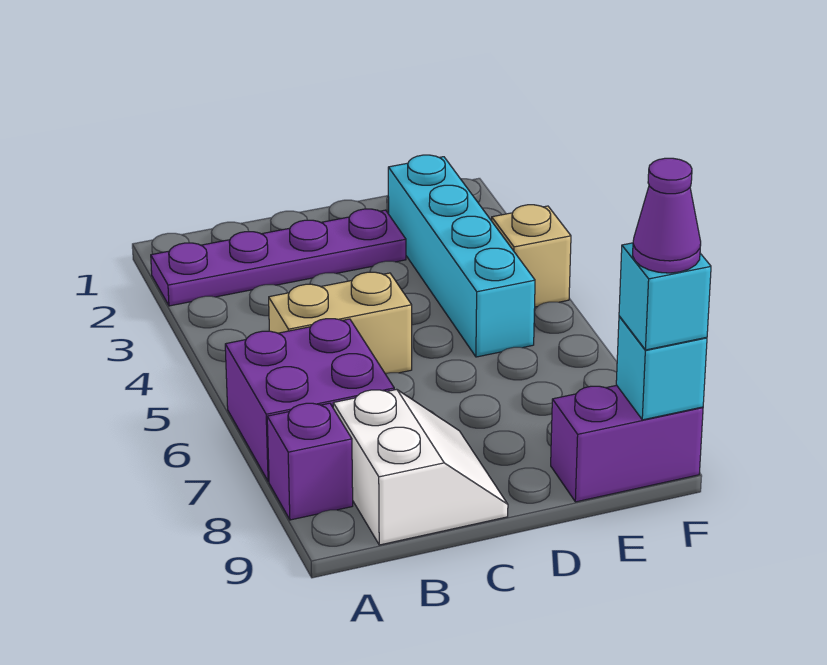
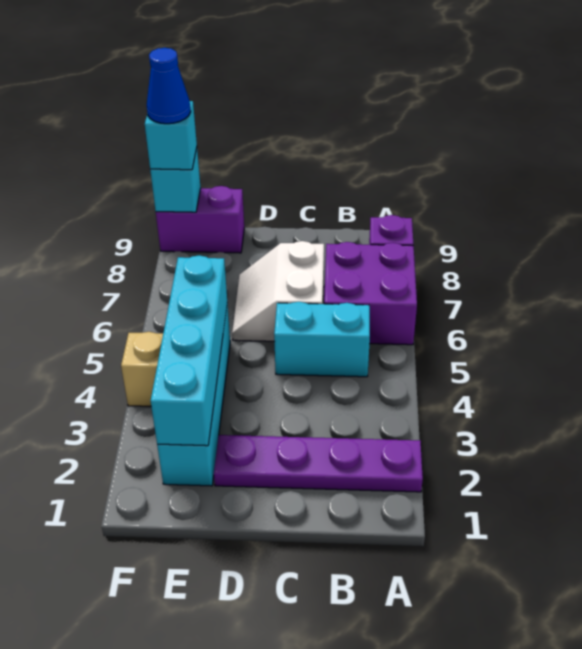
tan 1x2 brick [269,272,412,374] -> cyan 1x2 brick [274,302,370,377]
white 2x2 slope [333,389,508,545] -> white 2x2 slope moved to [232,241,324,341]
none -> cyan 1x4 brick [151,255,227,446]
purple 1x1 cone [633,158,701,273] -> blue 1x1 cone [147,48,191,124]

